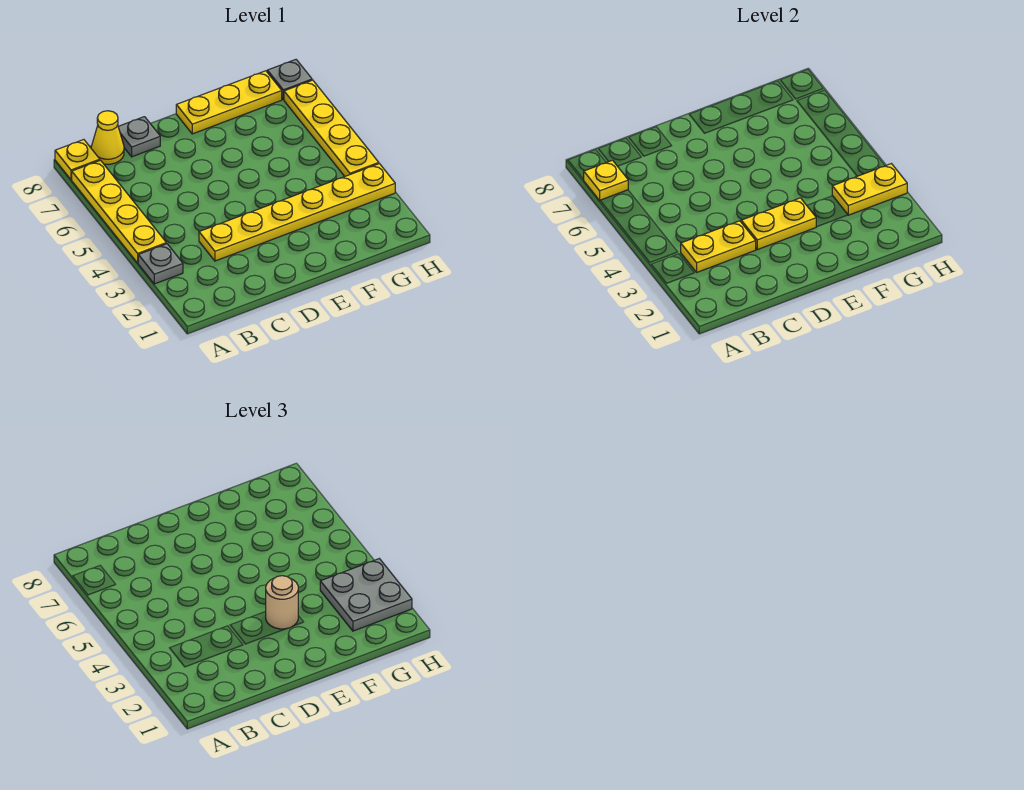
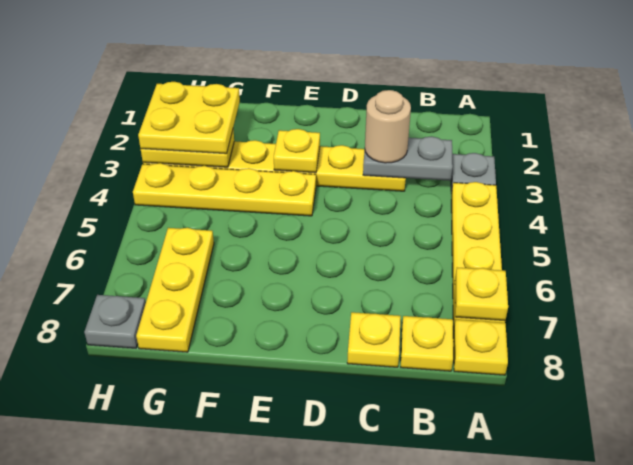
yellow 1x2 plate [681,221,756,272] -> grey 1x2 plate [363,136,453,181]
yellow 1x1 cone [91,111,124,164] -> yellow 1x1 plate [401,316,453,371]
grey 1x1 plate [118,117,160,157] -> yellow 1x1 plate [347,312,401,367]
yellow 1x2 plate [741,198,816,250] -> yellow 1x1 plate [274,129,320,173]
tan 1x1 round brick [266,576,298,629] -> tan 1x1 round brick moved to [365,90,411,163]
yellow 1x3 plate [176,71,282,134] -> yellow 1x3 plate turned to [136,228,214,352]
grey 2x2 plate [320,559,412,631] -> yellow 2x2 plate [138,82,240,154]
yellow 1x4 plate [284,80,379,176] -> yellow 1x4 plate turned to [133,163,316,216]

